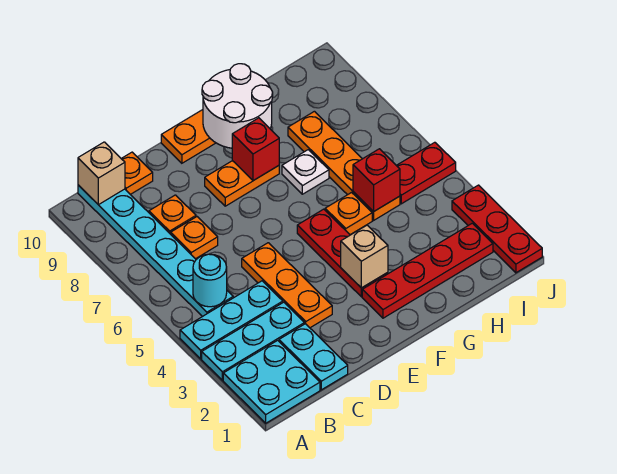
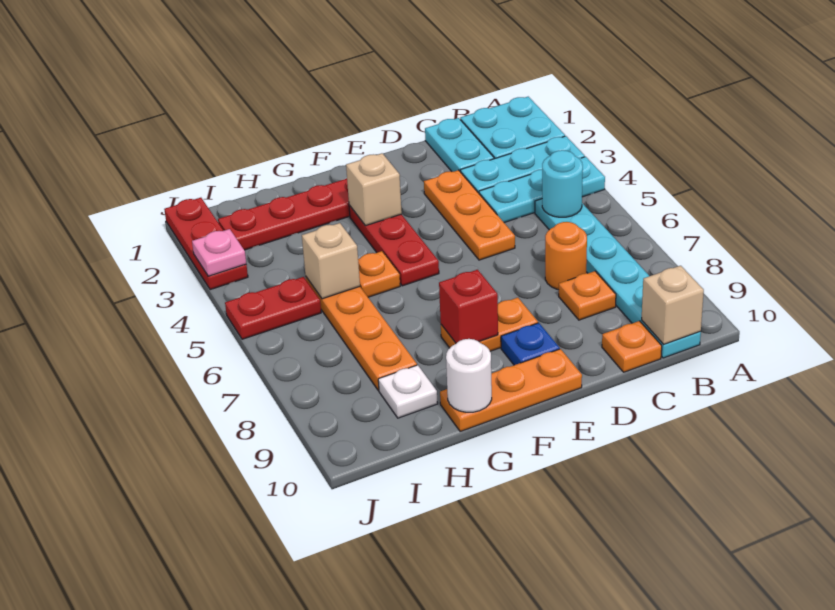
orange 1x1 plate [171,217,218,259] -> orange 1x1 round brick [545,222,587,290]
none -> blue 1x1 plate [501,323,560,365]
white 2x2 round brick [202,64,273,148] -> white 1x1 round brick [446,339,492,412]
white 1x1 plate [282,150,329,194] -> white 1x1 plate moved to [378,365,438,418]
red 1x1 brick [353,149,400,212] -> tan 1x1 brick [302,223,360,299]
none -> pink 1x1 plate [192,229,246,276]

